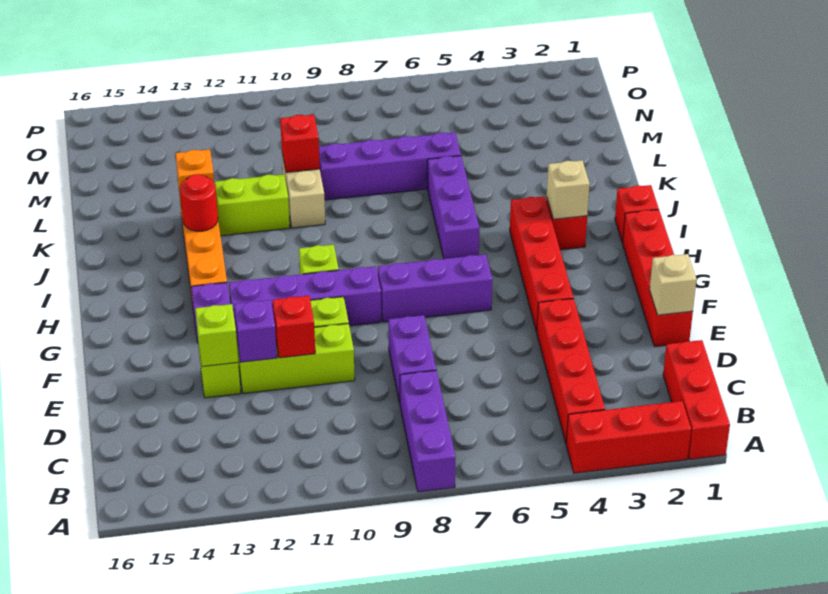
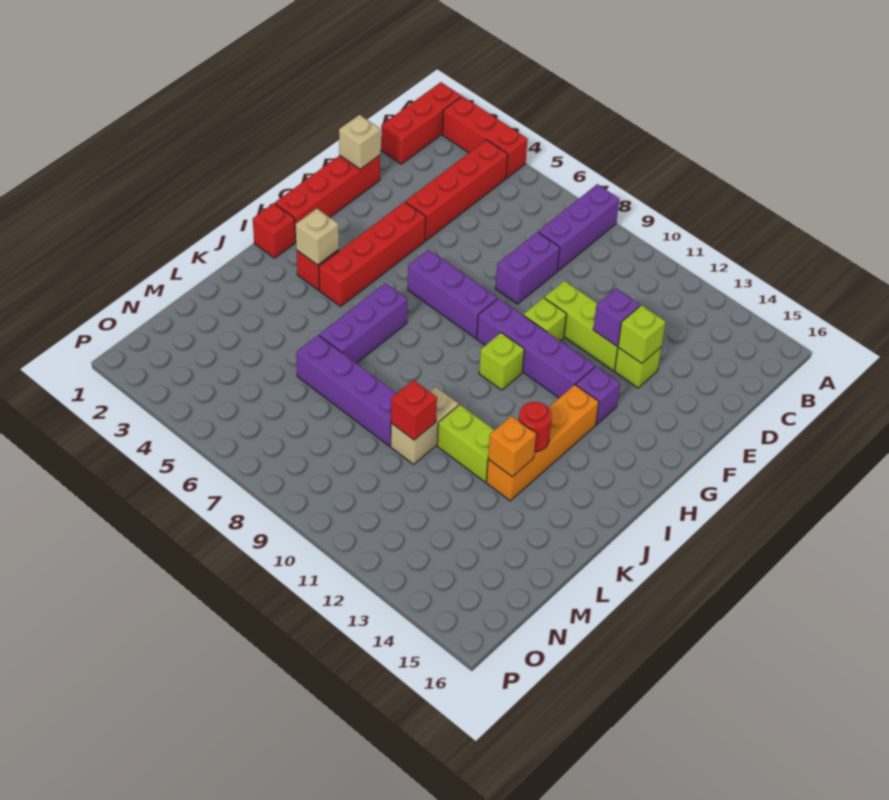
red 1x1 brick [273,296,315,358] -> none

